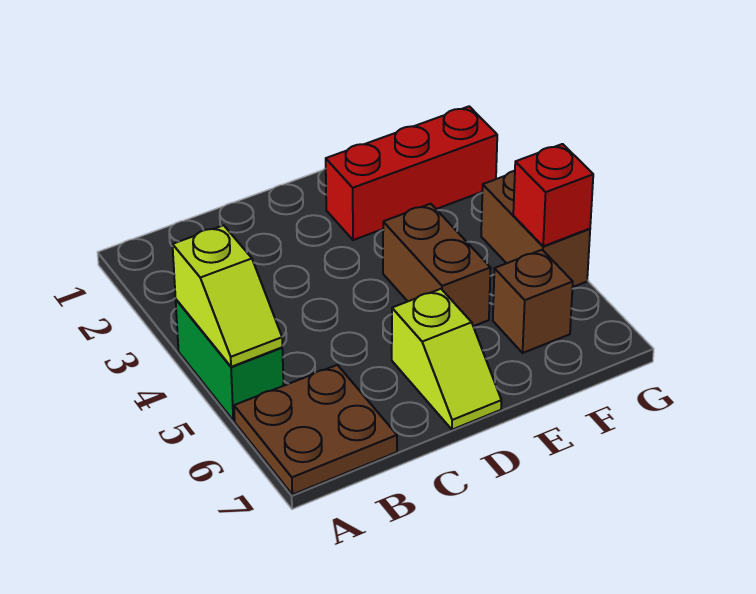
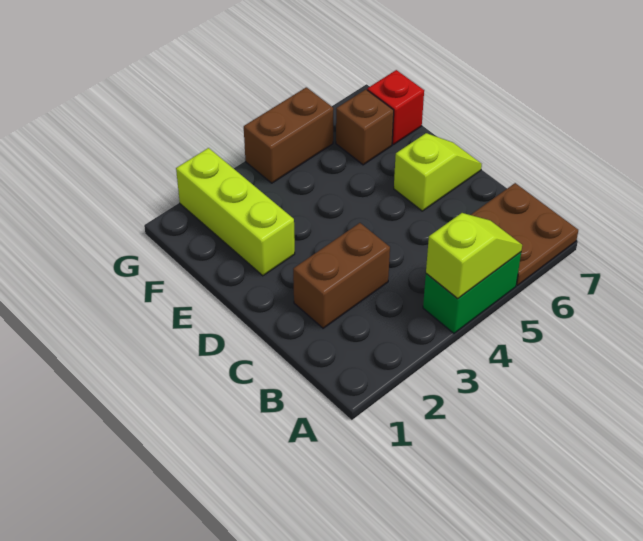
red 1x3 brick [326,106,497,240] -> lime 1x3 brick [176,148,295,276]
brown 1x2 brick [383,204,491,326] -> brown 1x2 brick moved to [293,223,390,328]
red 1x1 brick [513,144,593,246] -> red 1x1 brick moved to [367,70,424,145]

